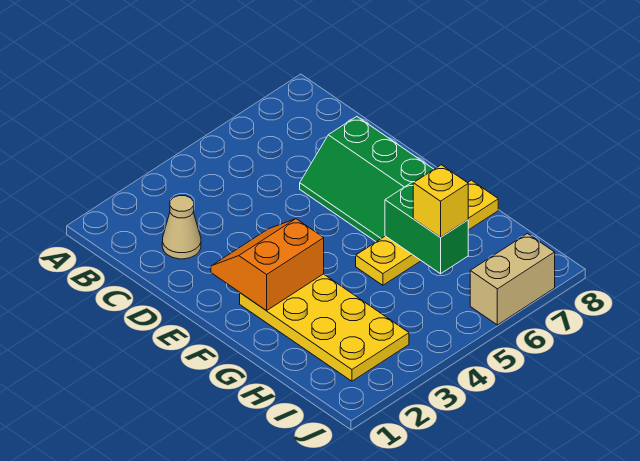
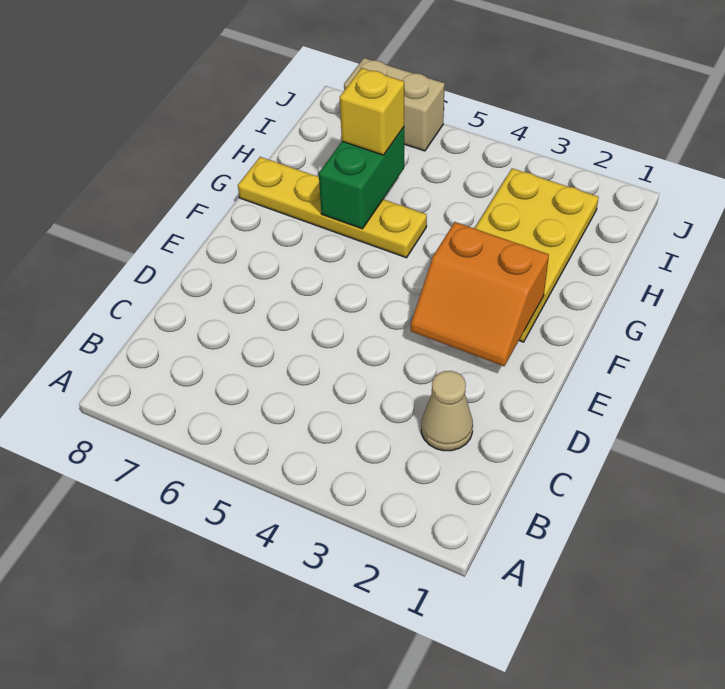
green 2x3 slope [300,117,434,242] -> none

